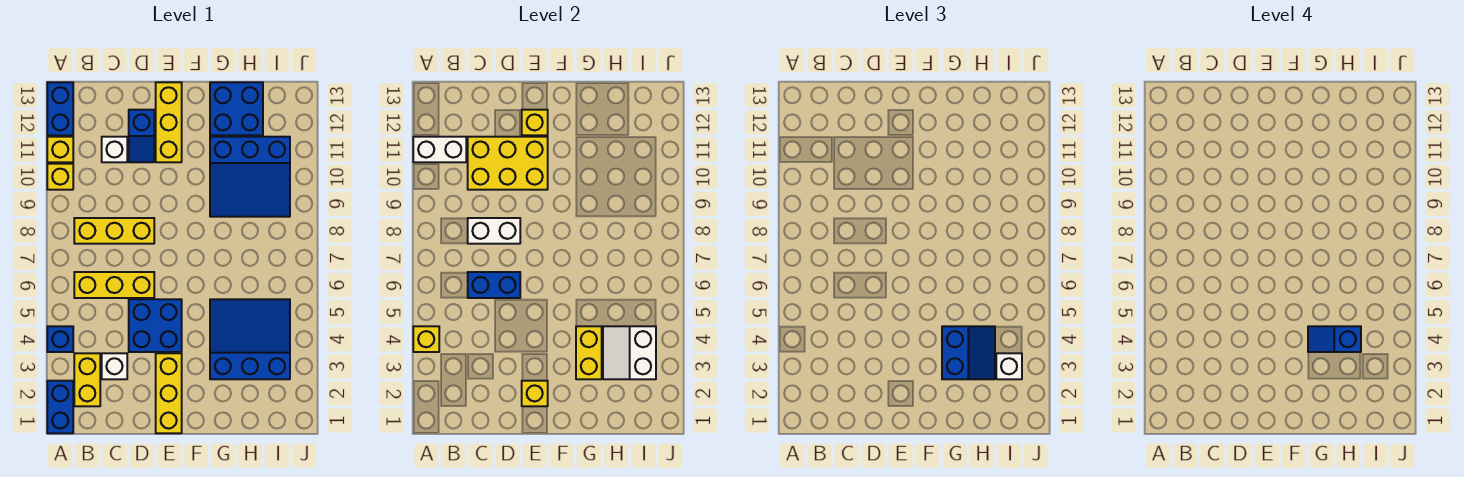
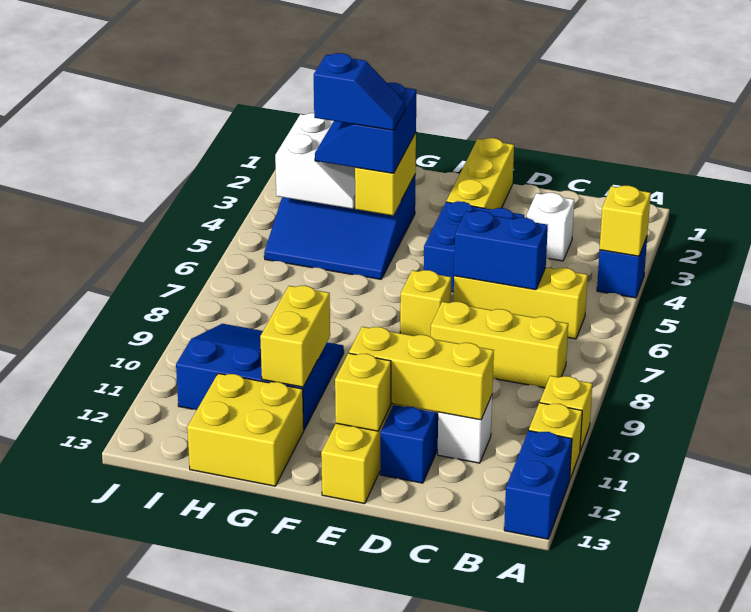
blue 1x2 brick [47,381,73,433] -> none
white 1x2 brick [413,137,466,162] -> none
yellow 1x2 brick [74,353,100,406] -> yellow 1x2 brick moved to [260,286,330,387]
white 1x2 brick [468,218,520,244] -> none
yellow 2x3 brick [468,137,548,190] -> yellow 1x3 brick [349,327,494,420]
yellow 1x1 brick [522,381,548,406] -> yellow 1x1 brick moved to [400,270,451,337]
blue 2x2 brick [210,82,263,135] -> yellow 2x2 brick [187,373,304,486]
white 1x1 brick [996,353,1022,379] -> none

